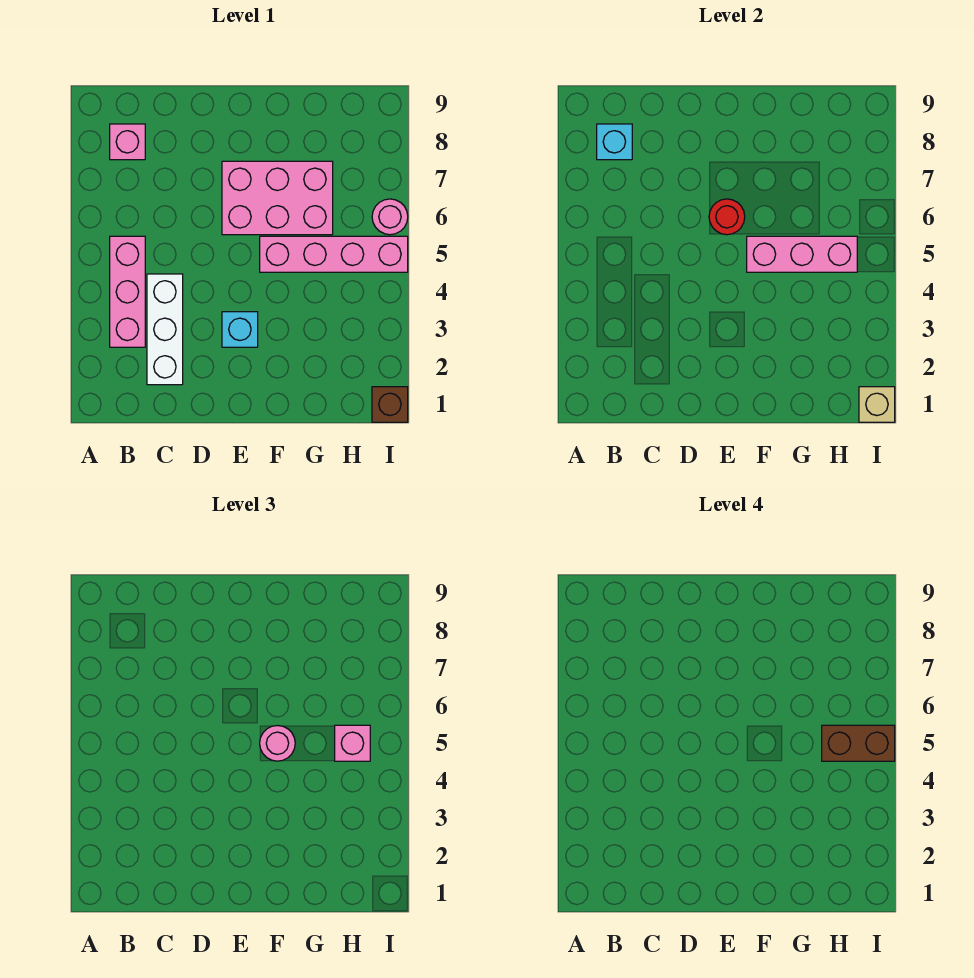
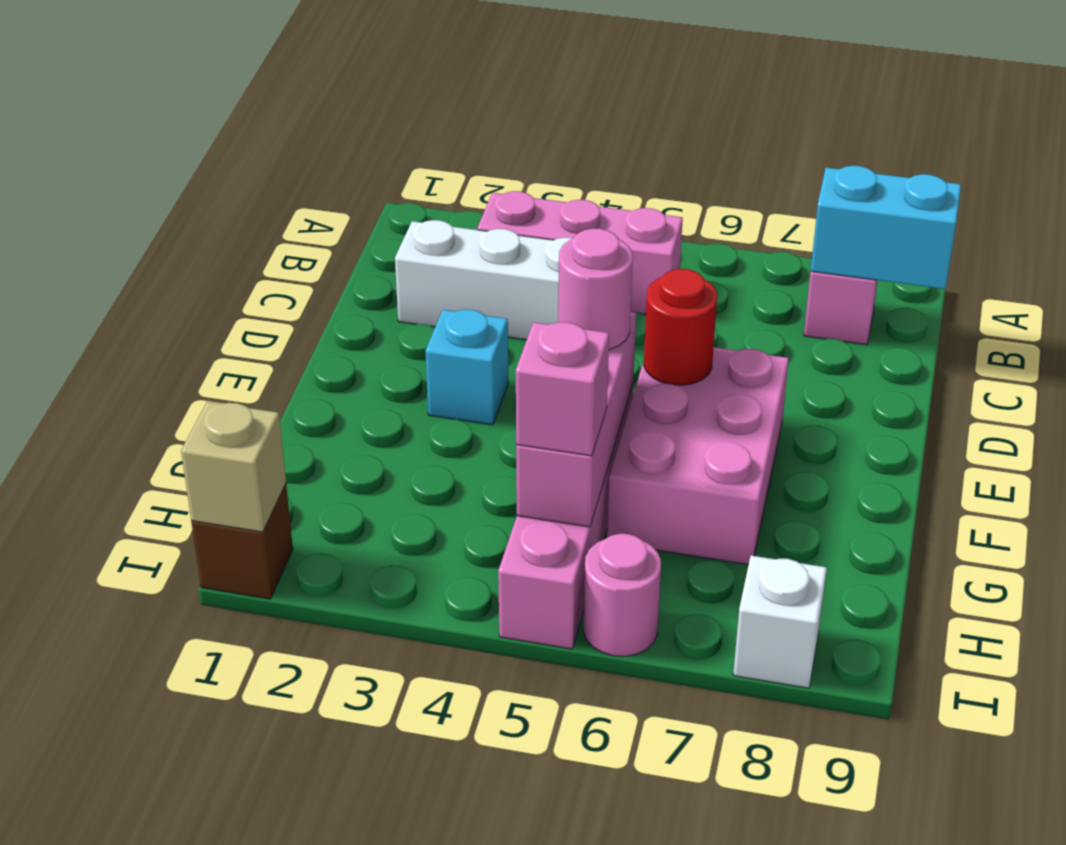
cyan 1x1 brick [597,124,632,160] -> cyan 1x2 brick [811,166,961,289]
brown 1x2 brick [822,725,895,761] -> none
none -> white 1x1 brick [733,556,827,688]

